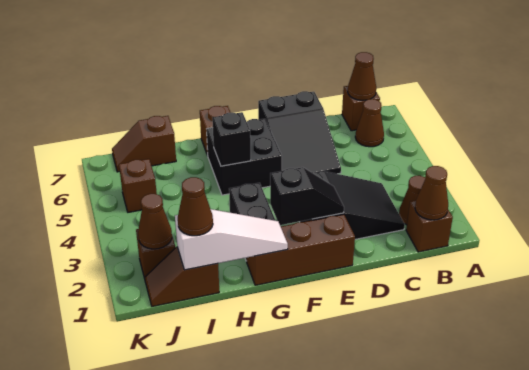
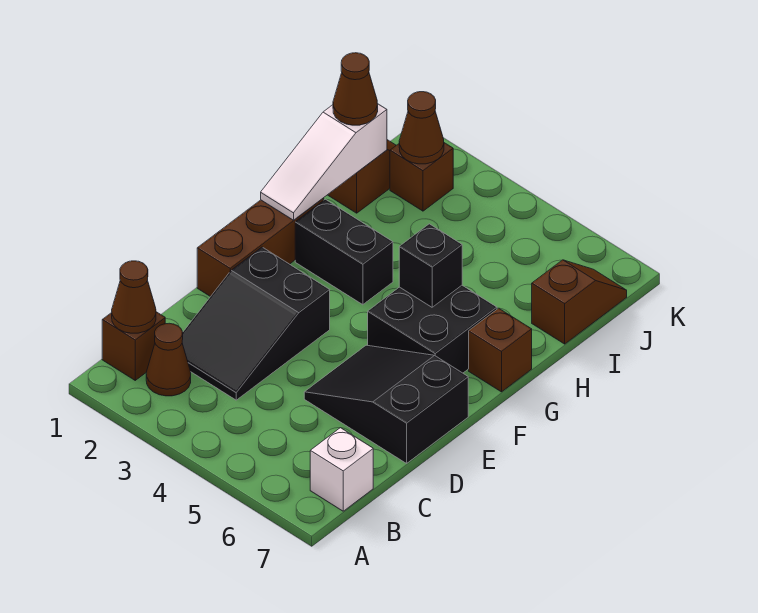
brown 1x1 cone [355,99,384,147] -> none
brown 1x1 brick [342,86,380,131] -> white 1x1 brick [310,428,373,511]
brown 1x1 cone [348,52,376,100] -> none
black 1x2 slope [270,167,344,225] -> none
brown 1x1 brick [119,159,157,212] -> none

